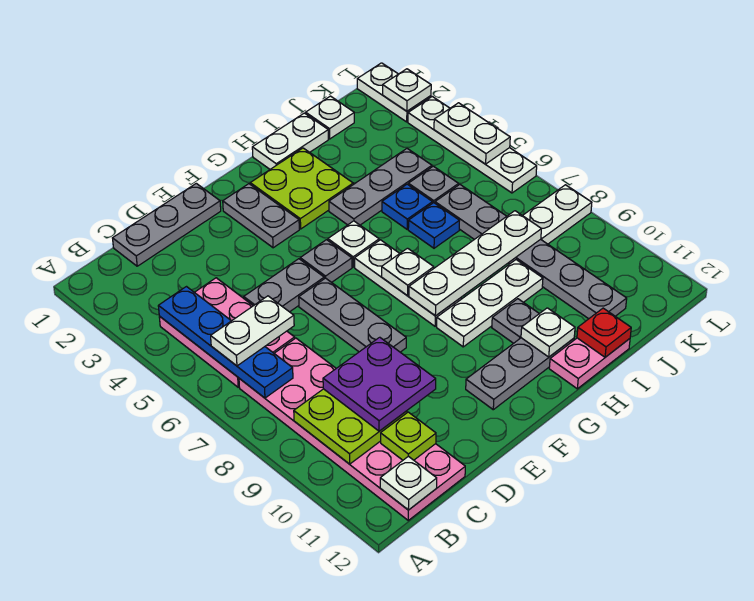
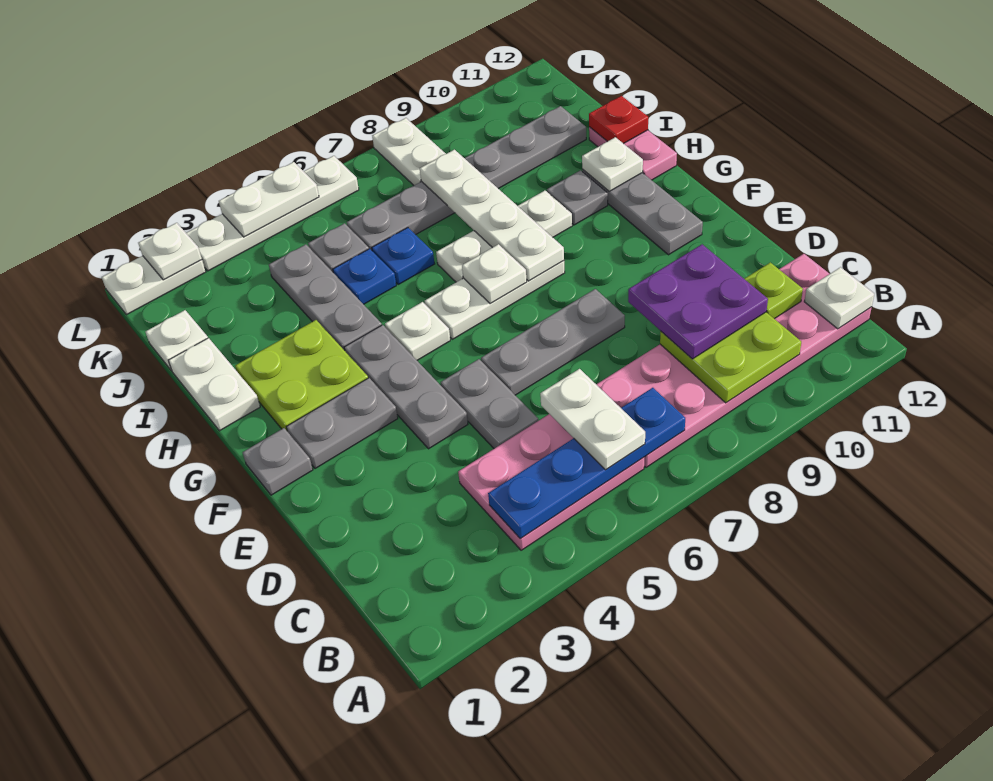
grey 1x3 plate [113,183,221,266] -> grey 1x3 plate moved to [344,325,468,449]
grey 1x1 plate [300,240,352,282] -> grey 1x1 plate moved to [242,428,313,495]
white 1x3 plate [437,260,543,347] -> white 1x3 plate turned to [436,191,572,282]

